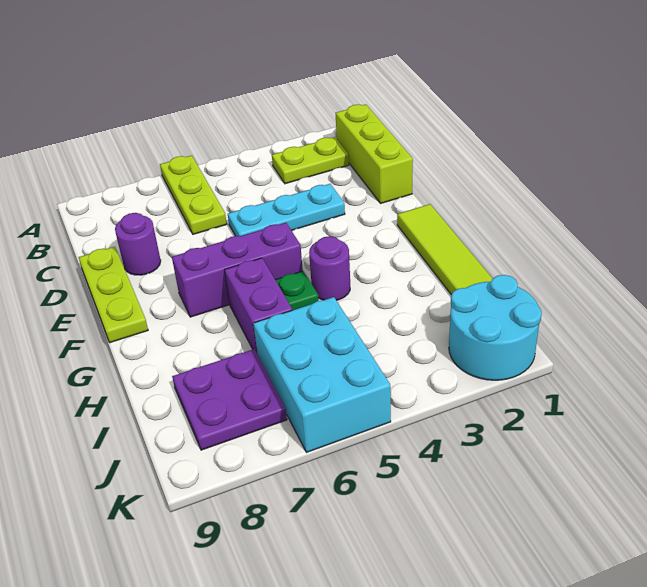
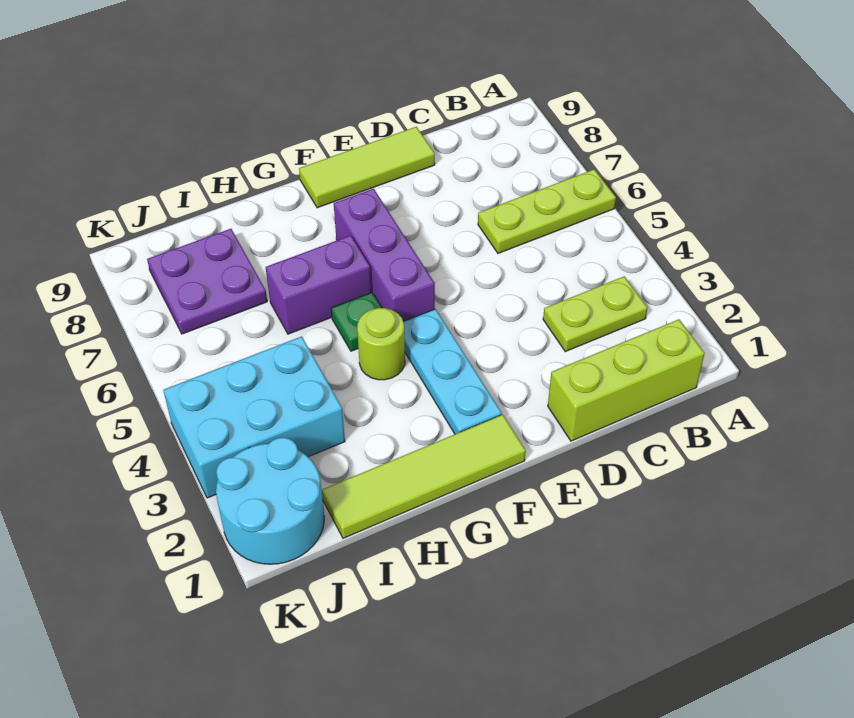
lime 1x2 plate [272,137,349,184] -> lime 1x2 plate turned to [543,276,647,352]
cyan 1x3 plate [228,184,345,236] -> cyan 1x3 plate moved to [403,309,502,434]
purple 1x1 round brick [115,213,161,275] -> none
lime 1x3 plate [79,247,148,343] -> lime 1x3 tile [299,127,435,208]
purple 1x1 round brick [309,236,350,300] -> lime 1x1 round brick [357,308,405,380]
cyan 2x3 brick [253,297,391,452] -> cyan 2x3 brick moved to [163,336,345,498]

